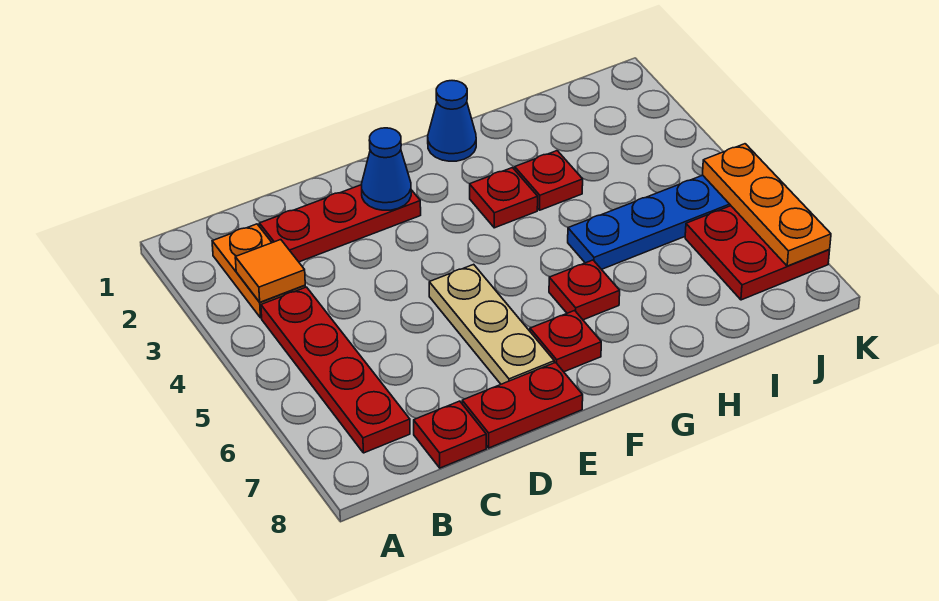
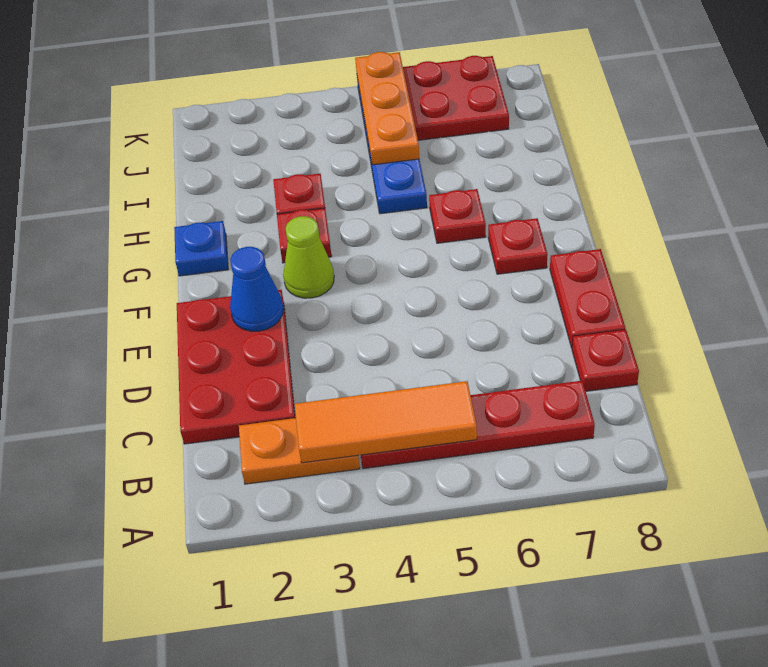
orange 1x1 tile [235,240,305,302] -> orange 1x3 tile [295,381,477,463]
red 1x3 plate [259,185,421,262] -> red 2x3 plate [177,290,295,444]
tan 1x3 plate [429,264,554,384] -> none
none -> lime 1x1 cone [283,216,334,298]
blue 1x1 cone [428,81,476,161] -> blue 1x1 plate [174,221,228,276]
orange 1x3 plate [703,144,831,266] -> orange 1x3 plate turned to [355,52,419,165]

